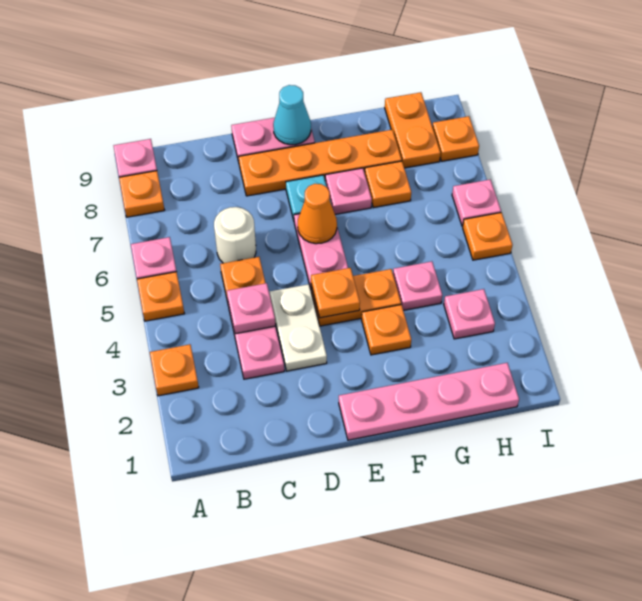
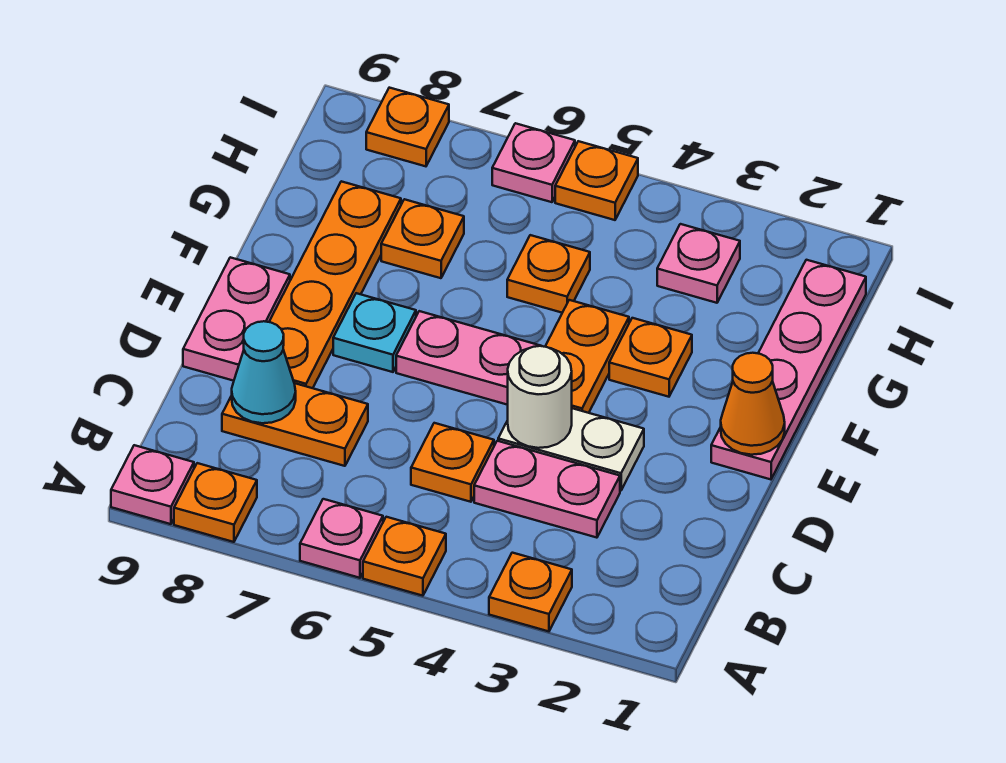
pink 1x1 plate [227,283,275,334] -> none
white 1x1 round brick [214,207,256,263] -> white 1x1 round brick moved to [508,346,572,448]
orange 1x1 plate [311,268,360,318] -> orange 1x1 plate moved to [507,235,590,313]
orange 1x1 cone [298,184,337,244] -> orange 1x1 cone moved to [721,353,785,455]
cyan 1x1 cone [273,85,311,145] -> cyan 1x1 cone moved to [232,321,296,423]
pink 1x1 plate [325,168,372,214] -> none
pink 1x1 plate [393,261,442,310] -> none
orange 1x2 plate [385,92,441,168] -> orange 1x2 plate moved to [222,383,368,466]

